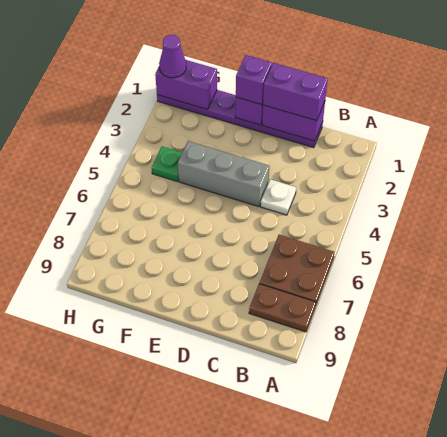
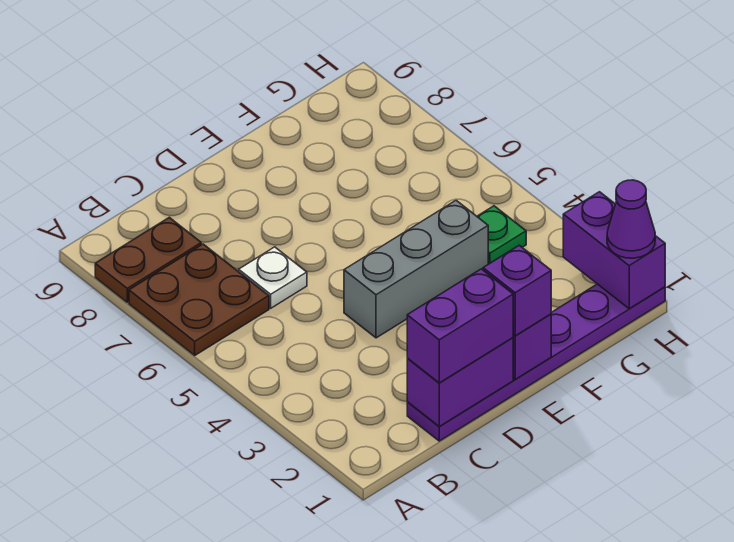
white 1x1 plate [261,179,296,215] -> white 1x1 plate moved to [239,247,307,308]
purple 1x2 brick [155,60,217,109] -> purple 1x2 brick turned to [563,192,665,309]

